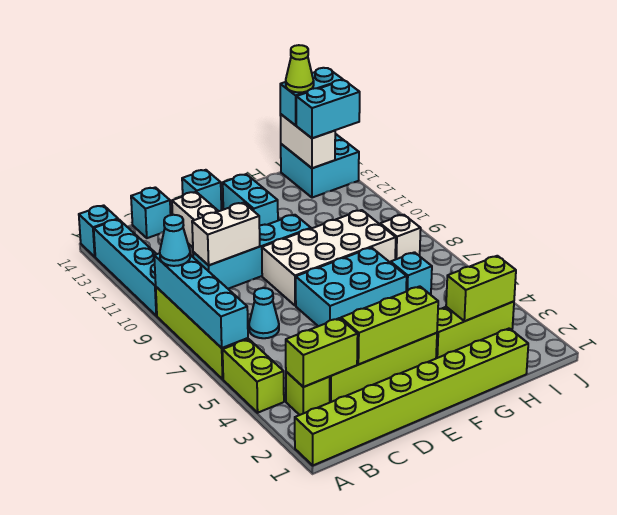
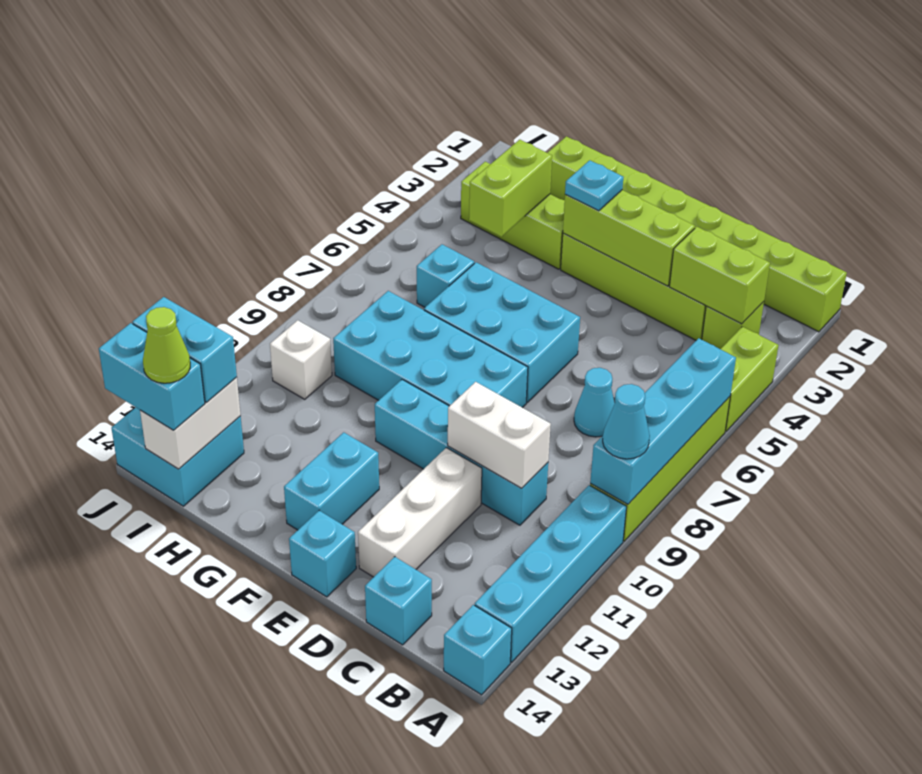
white 2x4 brick [262,210,396,306] -> cyan 2x4 brick [333,291,528,408]
none -> cyan 1x1 plate [565,160,623,211]
lime 1x2 brick [446,256,516,321] -> lime 1x2 brick turned to [469,140,552,237]
white 1x1 brick [380,215,421,260] -> white 1x1 brick moved to [270,320,332,399]

